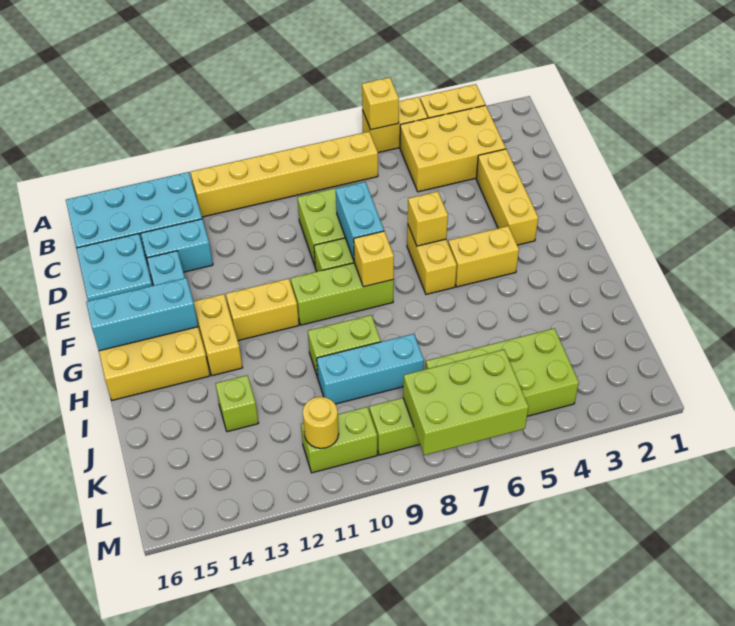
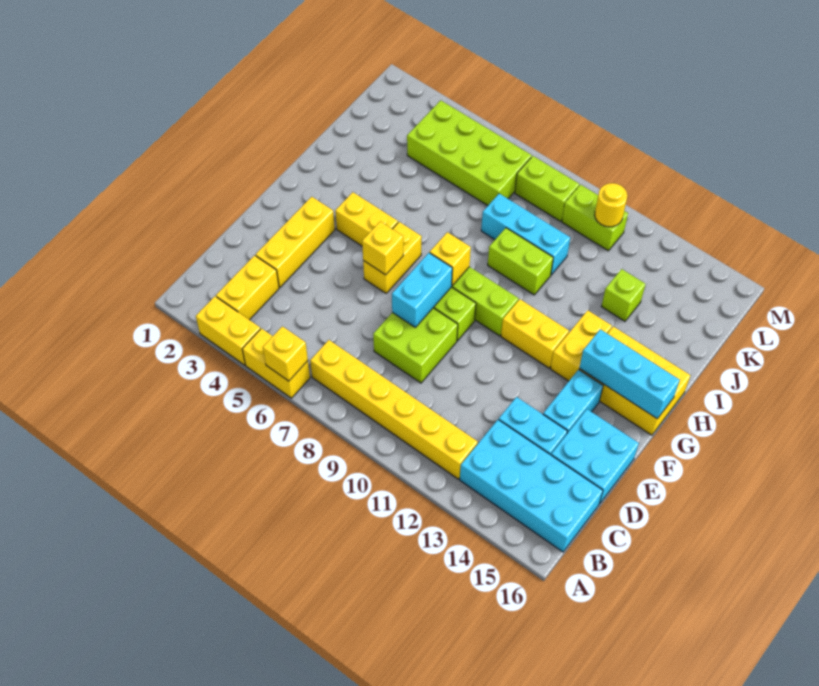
yellow 2x3 brick [400,105,506,192] -> yellow 1x2 brick [216,255,279,320]
lime 2x3 brick [403,350,529,455] -> none

